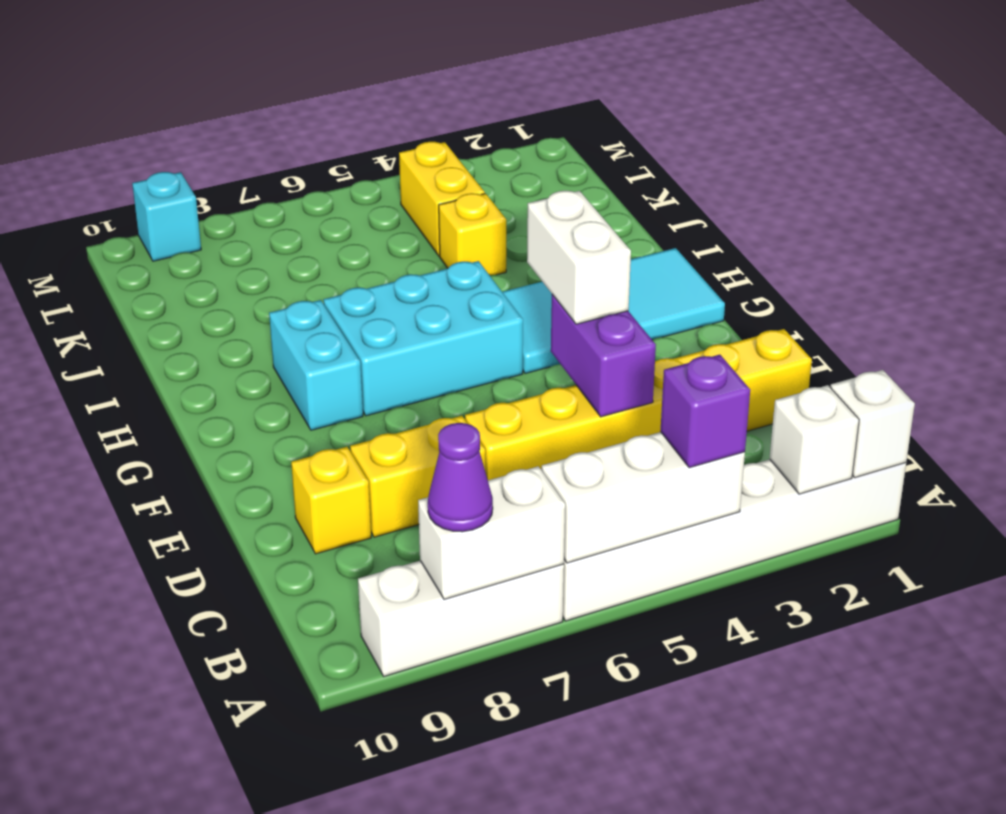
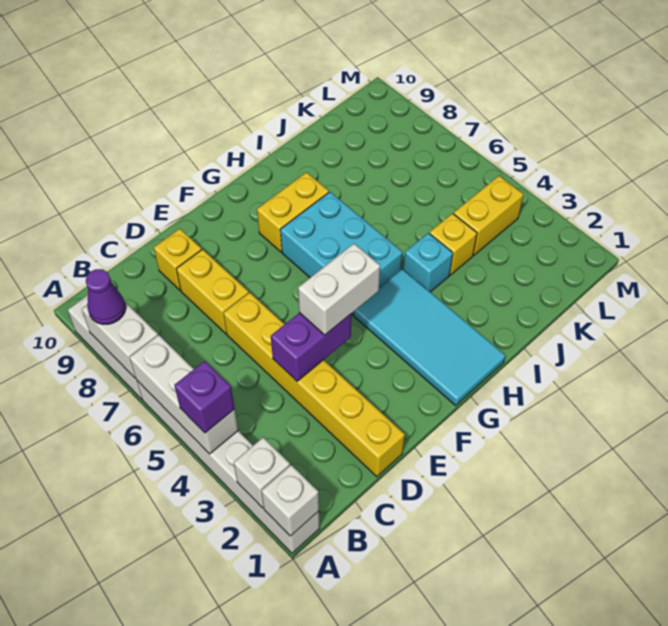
cyan 1x2 brick [269,300,363,430] -> yellow 1x2 brick [257,172,329,252]
cyan 1x1 brick [132,172,201,261] -> cyan 1x1 brick moved to [403,233,453,292]

